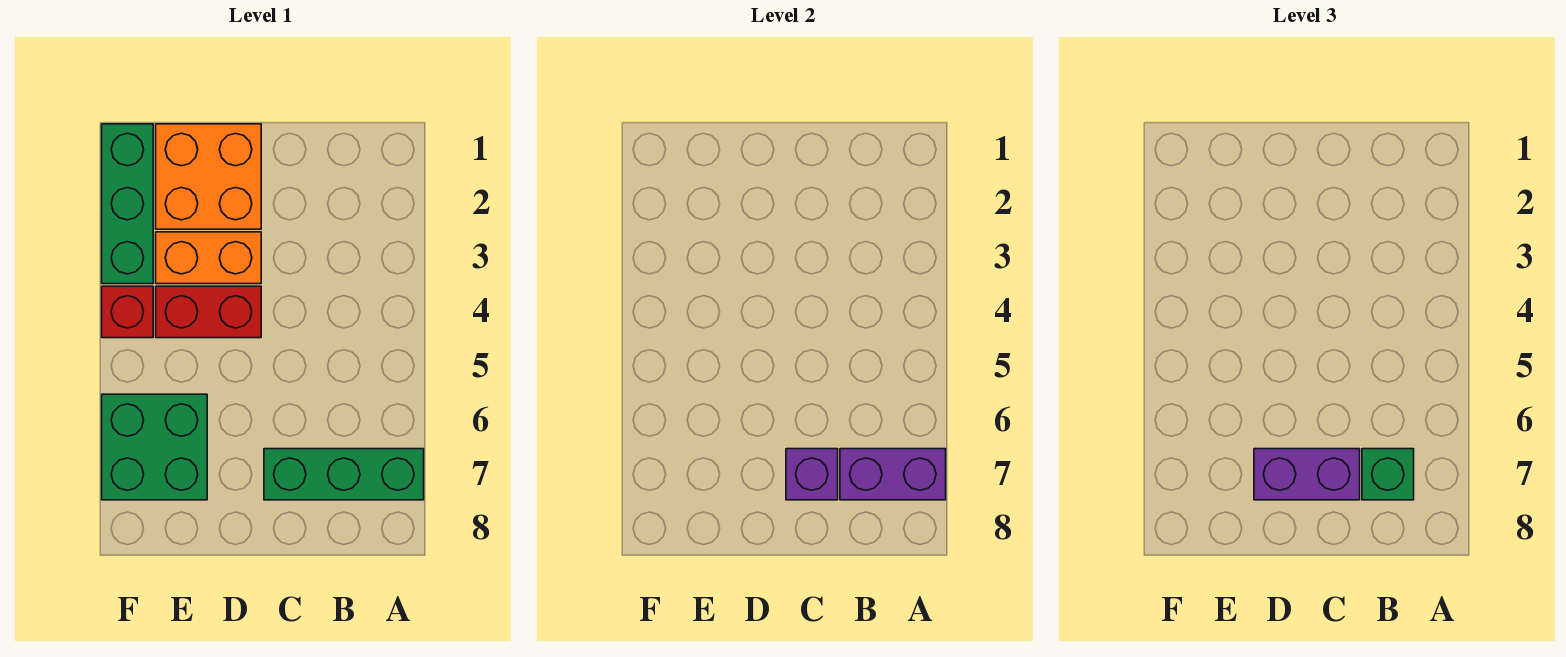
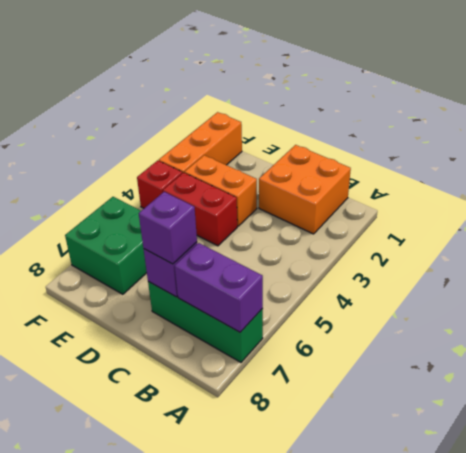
green 1x1 brick [1362,449,1414,500] -> none
purple 1x2 brick [1254,449,1360,500] -> purple 1x1 brick [139,192,197,264]
orange 2x2 brick [156,124,261,229] -> orange 2x2 brick moved to [259,145,351,234]
green 1x3 brick [102,124,153,284] -> orange 1x3 brick [159,112,242,173]

